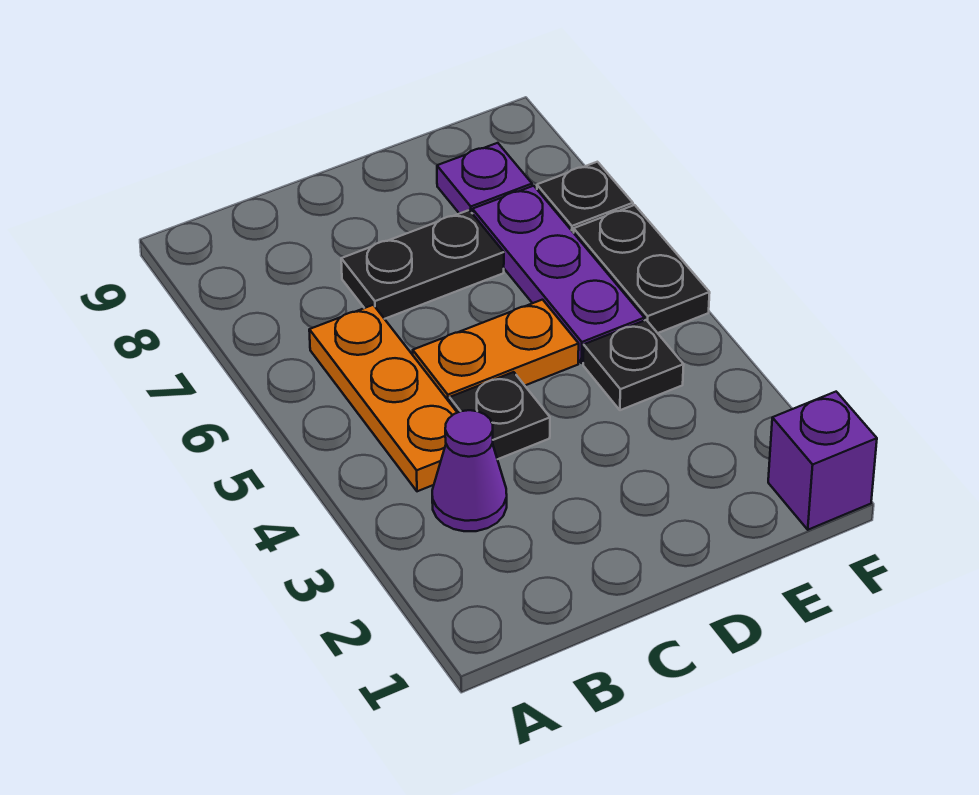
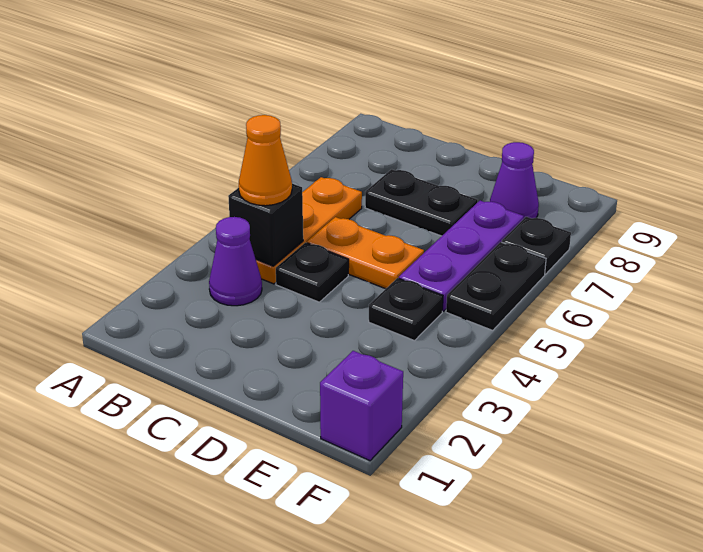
none -> black 1x1 brick [228,184,303,266]
none -> orange 1x1 cone [239,115,292,206]
purple 1x1 plate [437,143,532,214] -> purple 1x1 cone [490,142,539,218]

